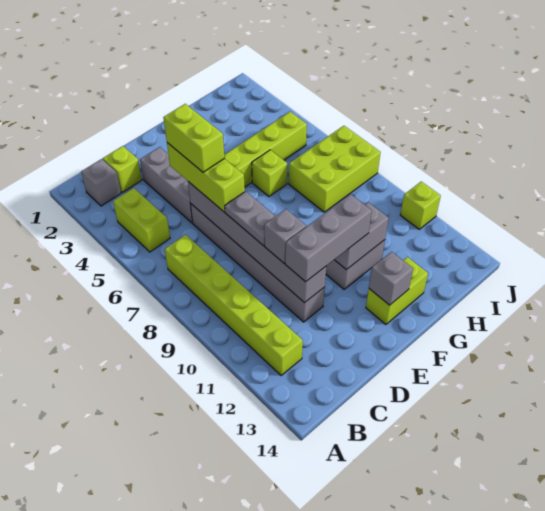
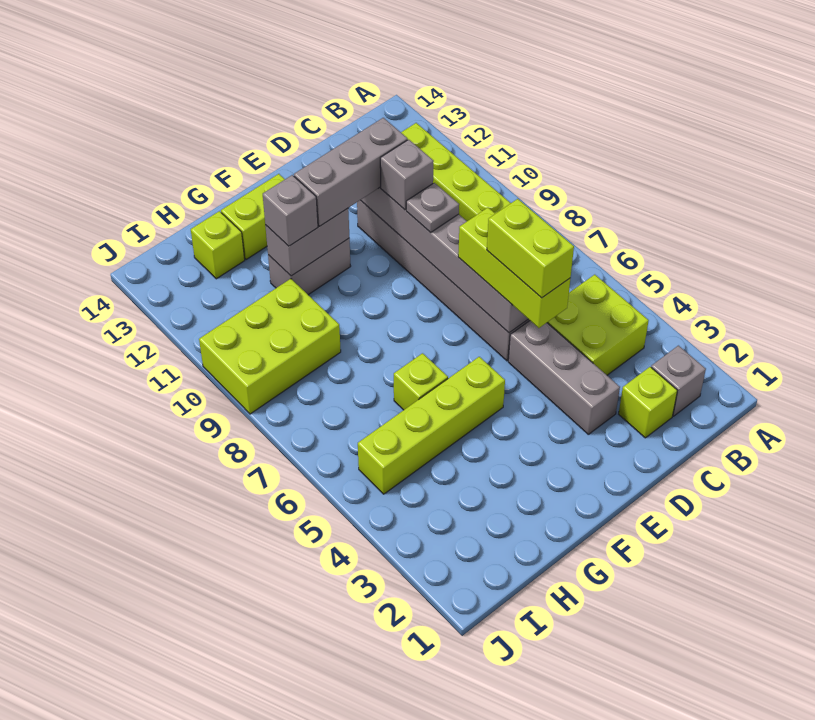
lime 1x2 brick [113,188,170,252] -> lime 2x2 brick [547,275,649,375]
grey 1x2 plate [225,191,275,246] -> grey 1x1 plate [406,183,459,233]
grey 1x1 brick [369,252,413,305] -> grey 1x1 brick moved to [263,175,318,246]
lime 2x3 brick [289,126,381,212] -> lime 2x3 brick moved to [199,279,341,414]
lime 1x1 brick [400,182,441,229] -> lime 1x1 brick moved to [191,211,245,279]

